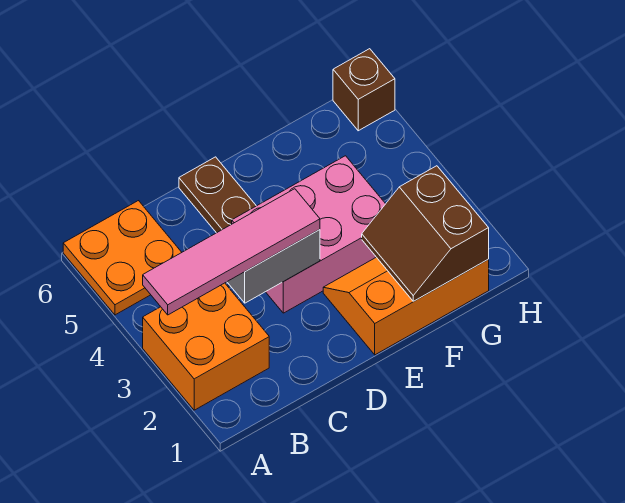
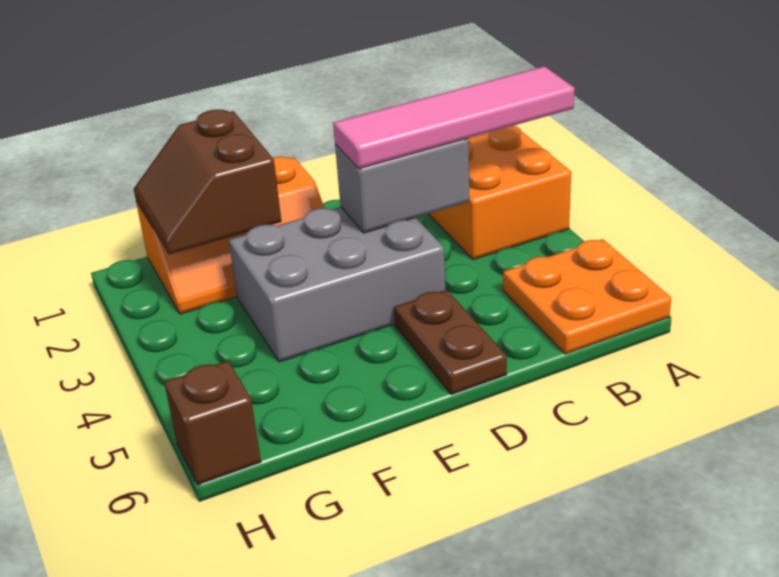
pink 2x3 brick [232,156,385,313] -> grey 2x3 brick [229,207,445,362]
brown 2x2 slope [362,166,489,301] -> brown 2x2 slope turned to [134,110,282,254]

